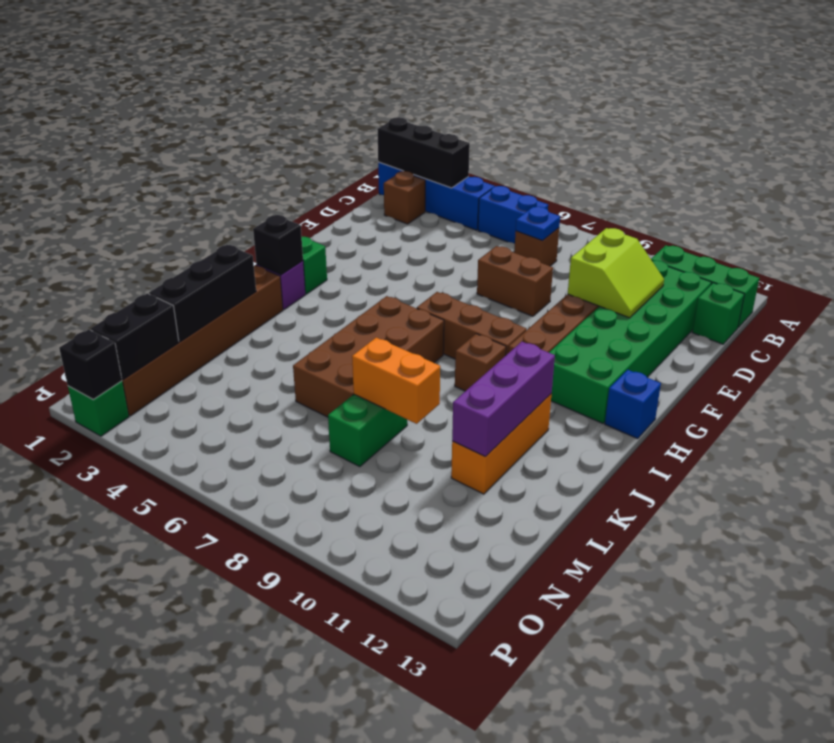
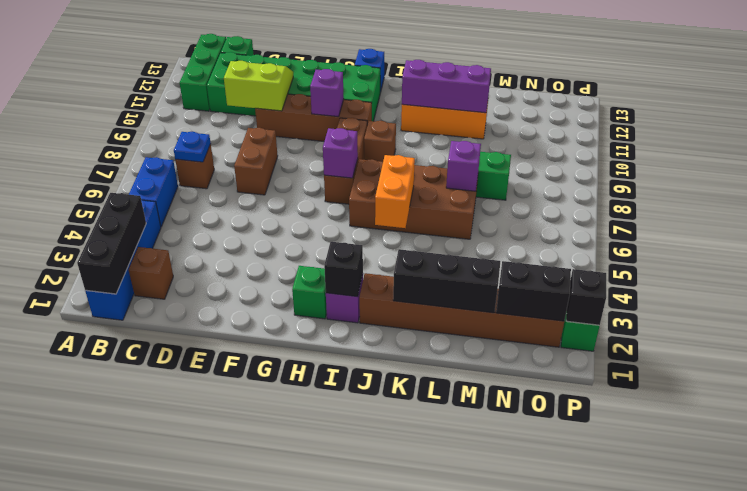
none -> purple 1x1 brick [310,69,344,117]
none -> purple 1x1 brick [323,128,358,178]
none -> purple 1x1 brick [446,141,481,191]
orange 1x2 brick [352,337,440,424] -> orange 1x2 brick moved to [375,155,415,228]

